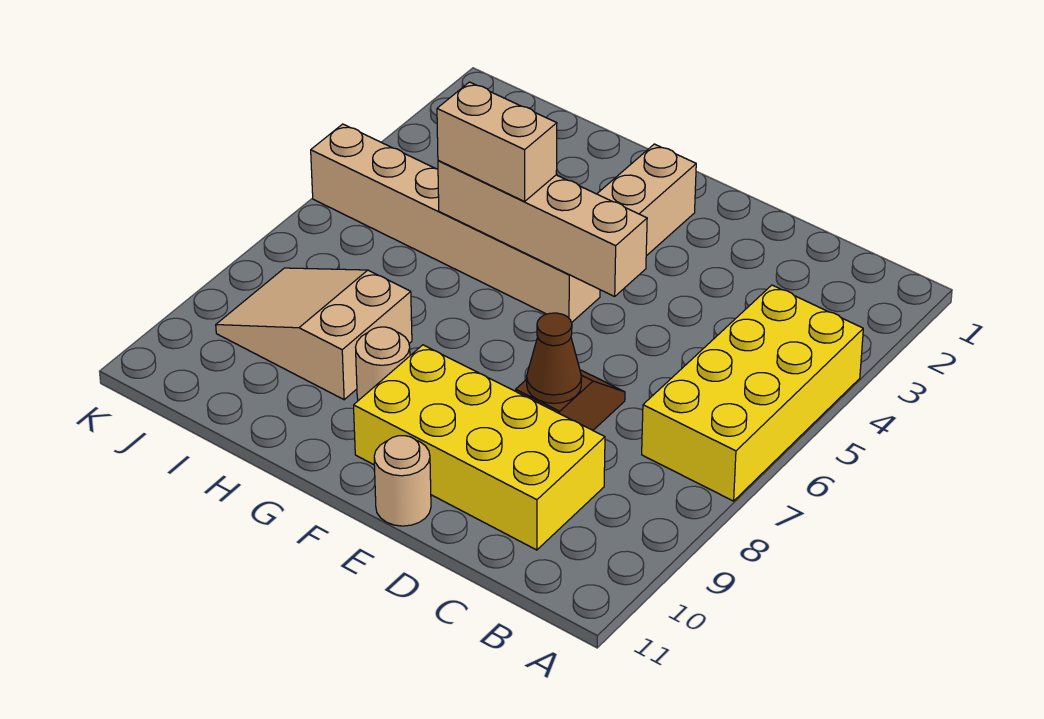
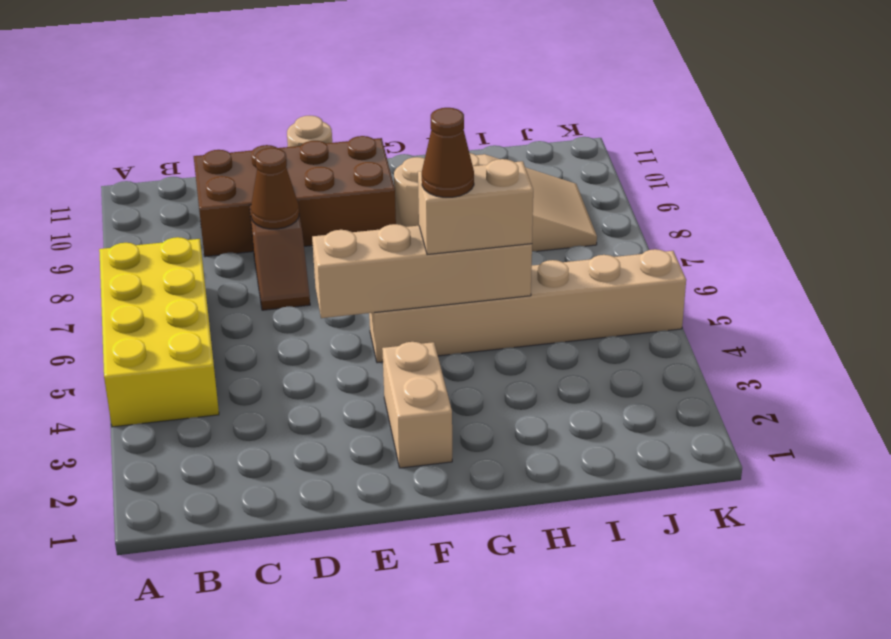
yellow 2x4 brick [354,345,605,550] -> brown 2x4 brick [194,136,396,257]
none -> brown 1x1 cone [422,108,474,197]

